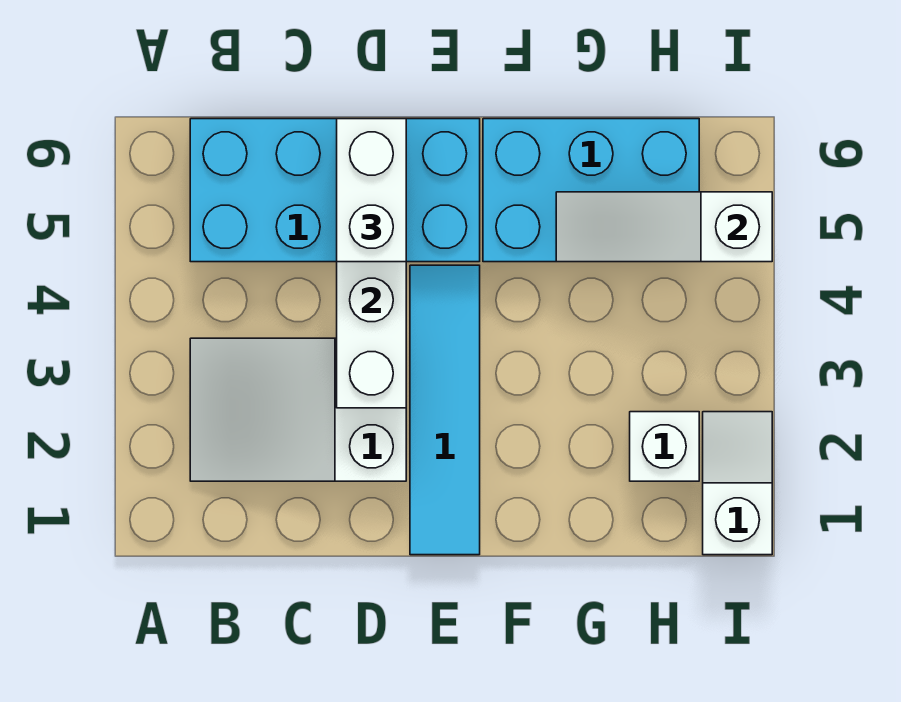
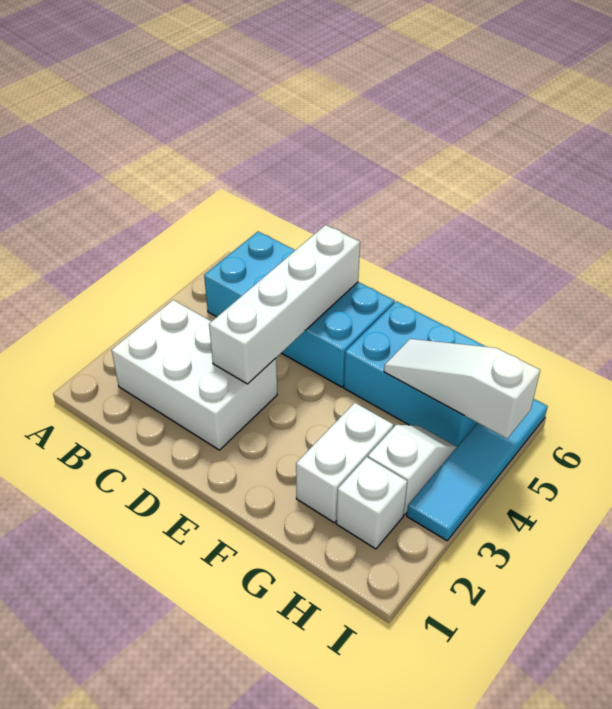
white 2x3 slope [190,338,406,481] -> white 2x3 brick [112,300,277,450]
white 1x2 brick [337,119,406,262] -> white 1x2 brick moved to [296,403,393,523]
cyan 1x4 tile [410,265,480,555] -> cyan 1x4 tile moved to [407,399,548,541]
white 1x2 slope [703,412,772,555] -> white 1x2 slope moved to [368,425,457,515]

